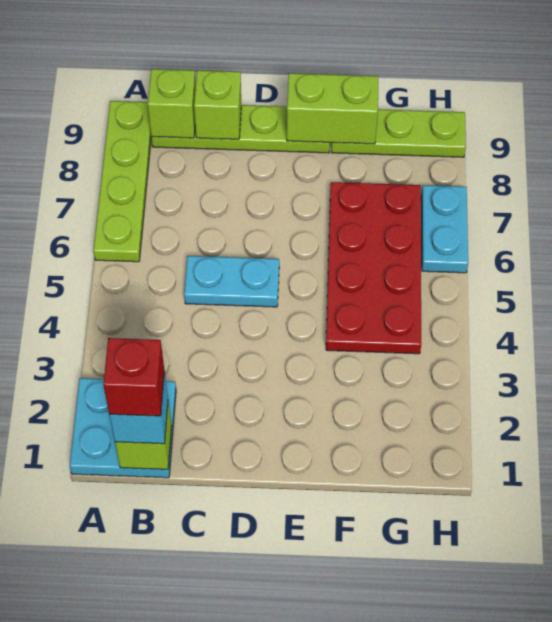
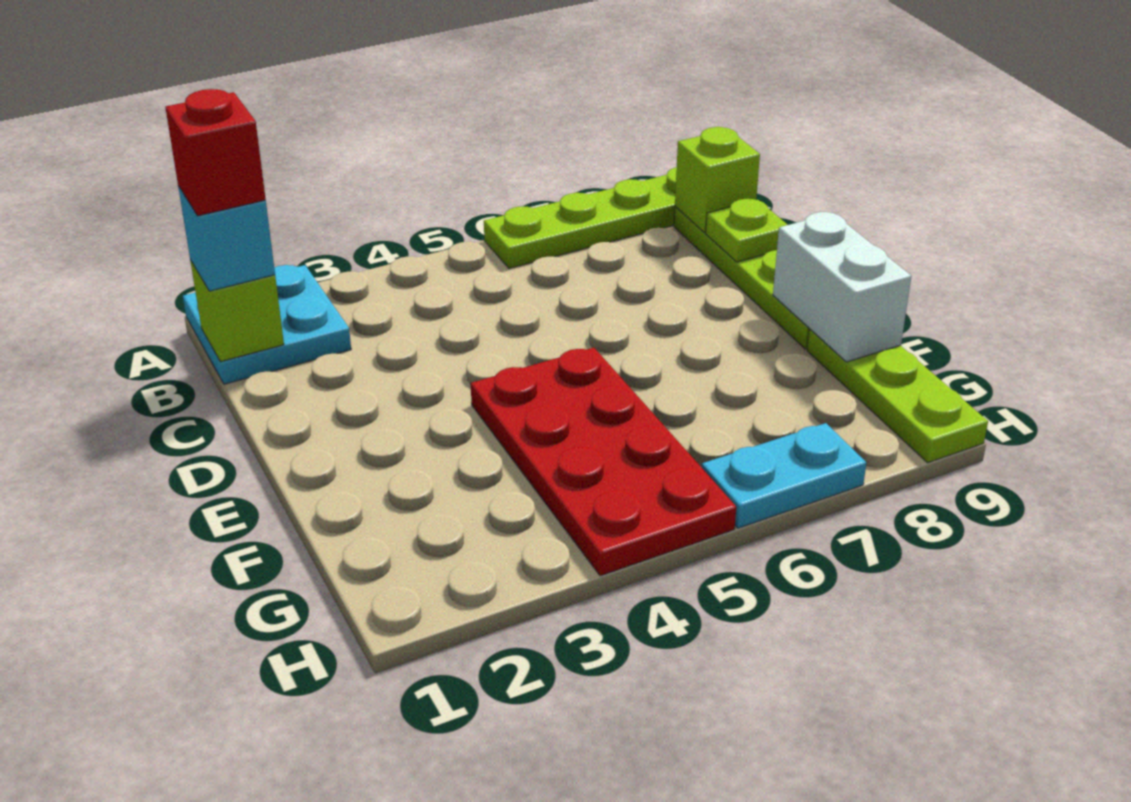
cyan 1x2 plate [184,256,279,307] -> none
lime 1x1 brick [194,70,241,139] -> lime 1x1 plate [706,199,788,262]
lime 1x2 brick [287,73,378,144] -> white 1x2 brick [773,212,911,362]
red 2x4 plate [326,182,421,354] -> red 2x4 plate turned to [471,348,736,576]

